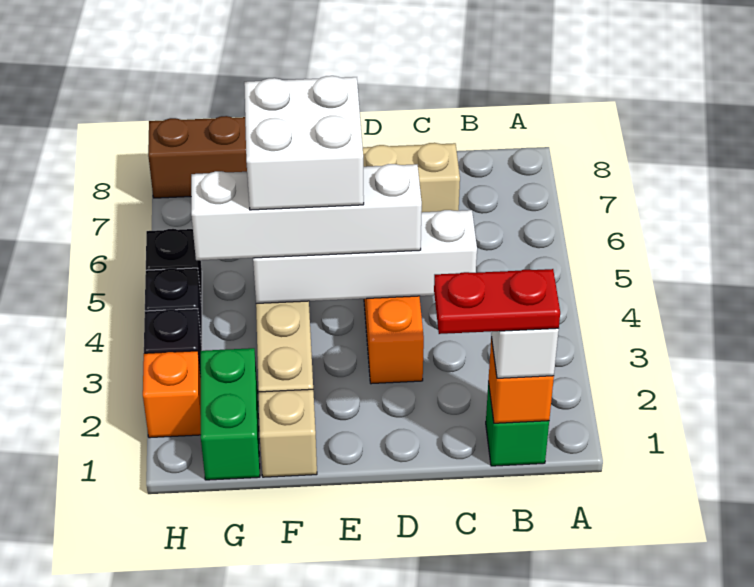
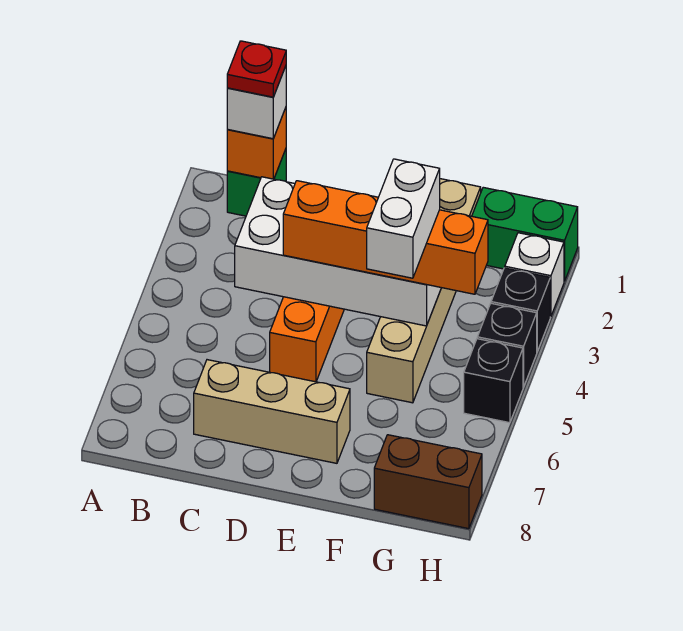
red 1x2 plate [434,269,560,334] -> red 1x1 plate [227,41,286,97]
white 1x4 brick [253,210,477,304] -> white 2x4 brick [235,177,441,326]
white 1x4 brick [191,164,422,260] -> orange 1x4 brick [283,181,488,294]
white 2x2 brick [244,76,364,210] -> white 1x2 brick [367,159,440,278]
green 1x2 brick [201,348,260,480] -> green 1x2 brick turned to [472,187,578,281]
orange 1x1 brick [143,351,201,438] -> white 1x1 brick [505,233,564,317]

